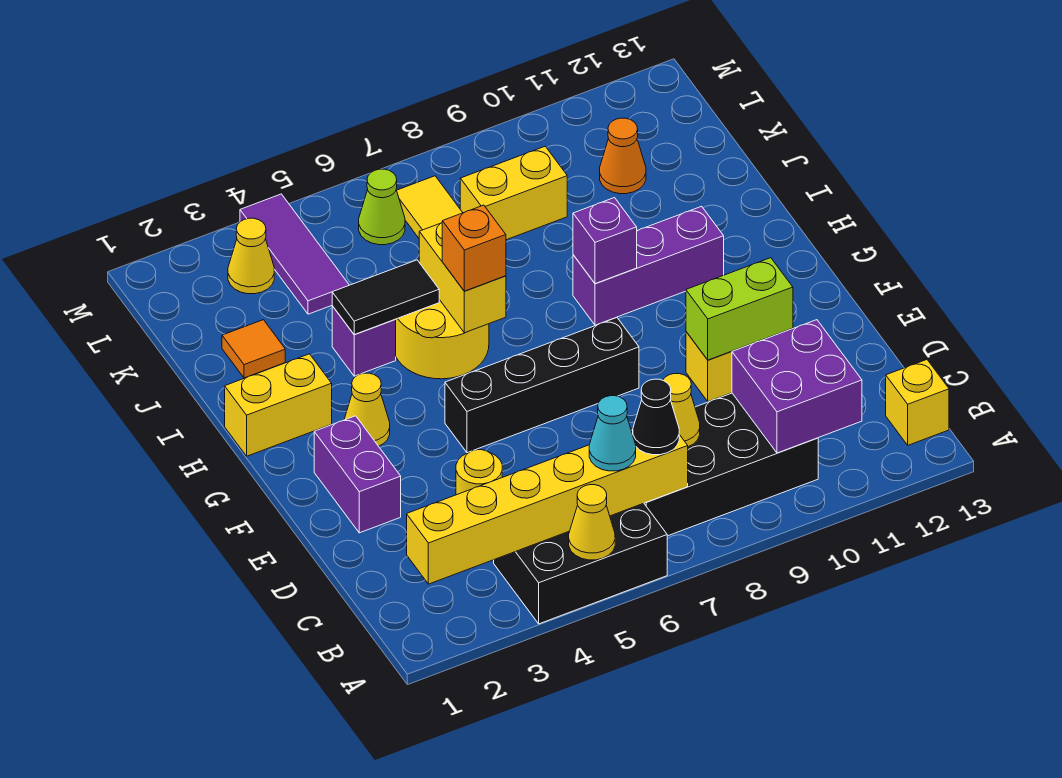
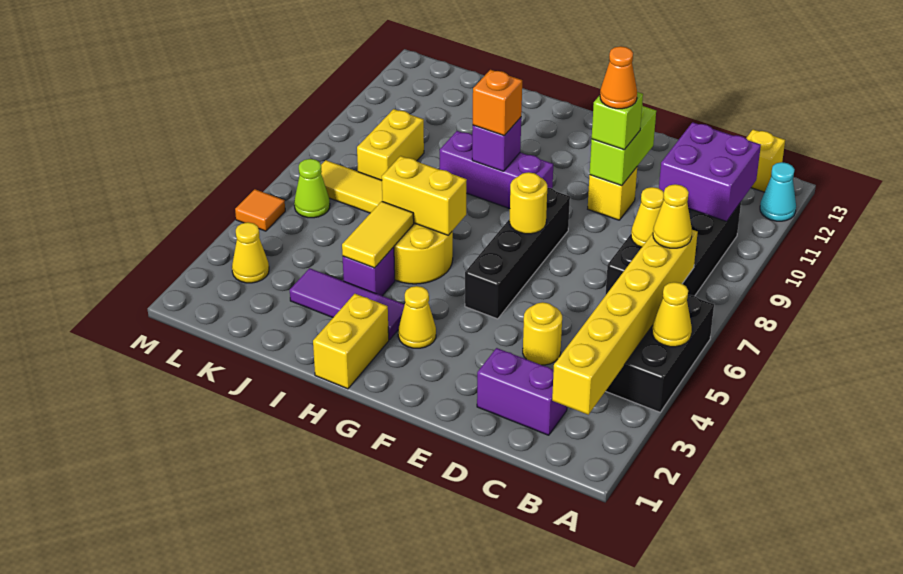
cyan 1x1 cone [589,396,636,471] -> cyan 1x1 cone moved to [760,162,796,221]
black 1x1 cone [633,379,679,455] -> yellow 1x1 cone [653,184,692,248]
purple 1x2 brick [314,416,401,533] -> purple 1x2 brick moved to [477,348,567,435]
none -> lime 1x1 brick [592,92,643,150]
none -> yellow 1x1 round brick [509,172,547,234]
orange 1x1 brick [442,205,506,291] -> orange 1x1 brick moved to [473,70,522,136]
purple 1x3 brick [573,206,724,325] -> purple 1x3 brick turned to [440,131,553,209]
black 1x2 tile [332,260,439,334] -> yellow 1x2 tile [342,201,414,268]
orange 1x1 tile [222,320,285,378] -> orange 1x1 tile moved to [235,189,285,231]
purple 1x3 tile [240,194,349,314] -> purple 1x3 tile moved to [290,268,405,340]
orange 1x1 cone [600,118,646,194] -> orange 1x1 cone moved to [600,46,637,109]

